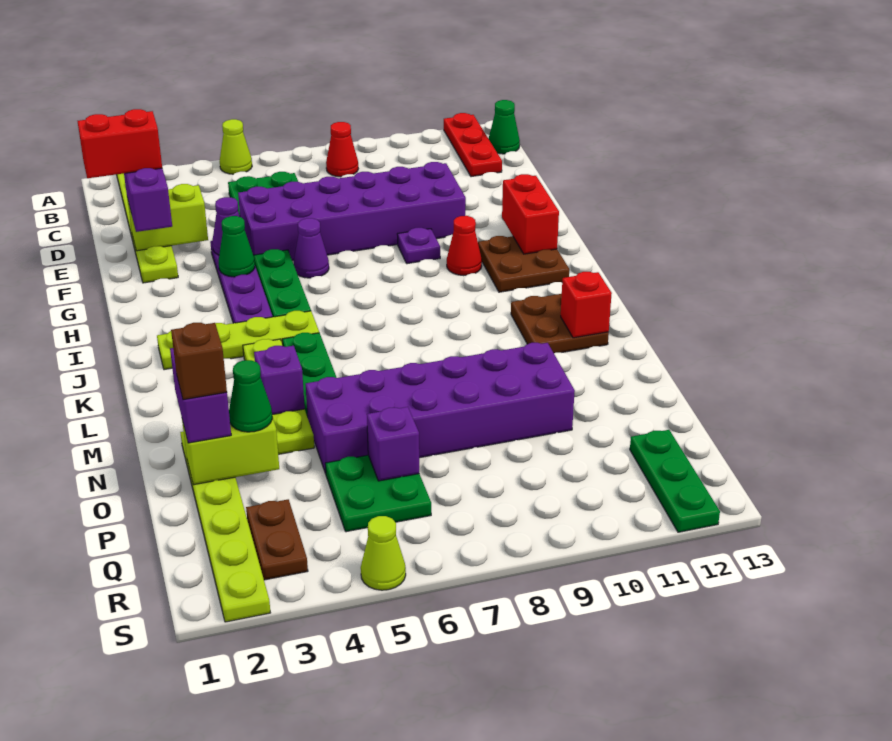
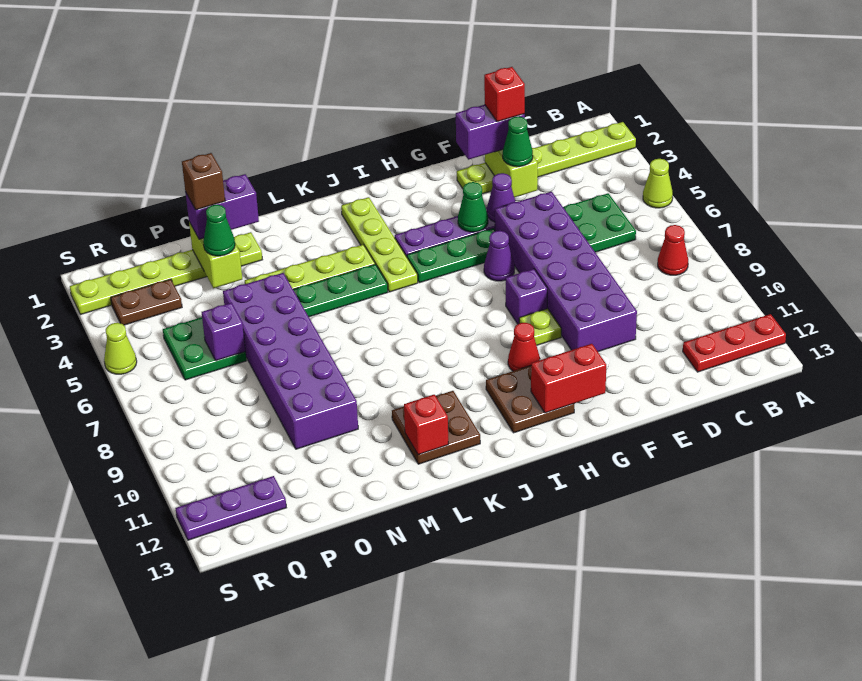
green 1x1 cone [488,100,520,154] -> green 1x1 cone moved to [503,116,533,167]
red 1x2 brick [78,109,162,178] -> red 1x1 brick [484,67,525,122]
purple 1x1 plate [397,228,440,264] -> lime 1x1 plate [519,308,561,345]
purple 1x1 brick [254,346,305,415] -> purple 1x1 brick moved to [506,269,548,324]
green 1x3 plate [630,430,720,532] -> purple 1x3 plate [176,476,286,540]

